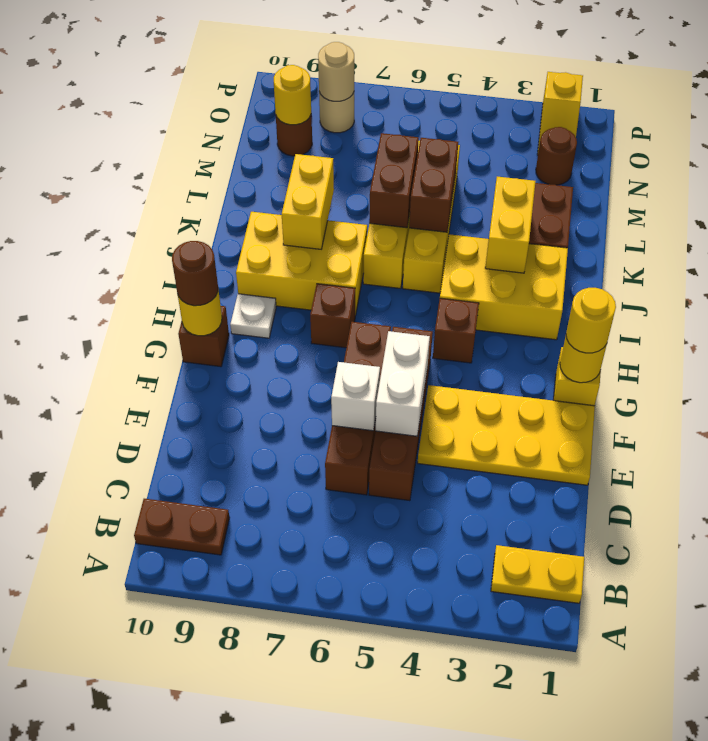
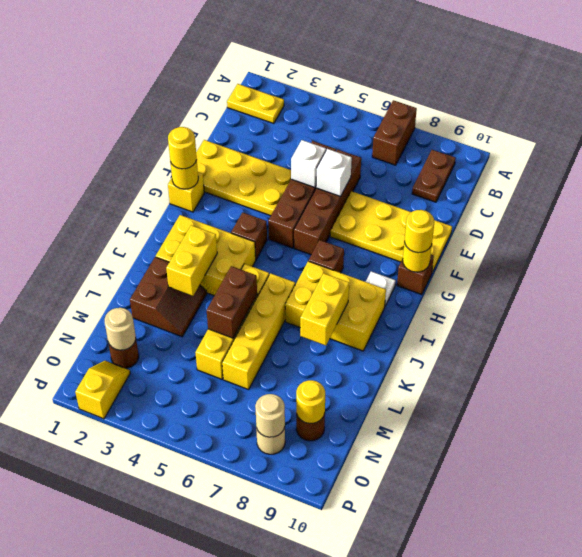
brown 1x2 plate [134,499,230,555] -> brown 1x2 plate turned to [412,150,456,202]
white 1x2 brick [376,331,430,436] -> white 1x1 brick [291,140,326,187]
none -> yellow 2x4 plate [330,191,452,272]
brown 1x1 round brick [172,241,218,306] -> yellow 1x1 round brick [405,210,434,253]
brown 1x2 brick [369,133,419,228] -> brown 1x2 brick moved to [372,100,417,165]
none -> tan 1x1 round brick [105,308,136,350]

